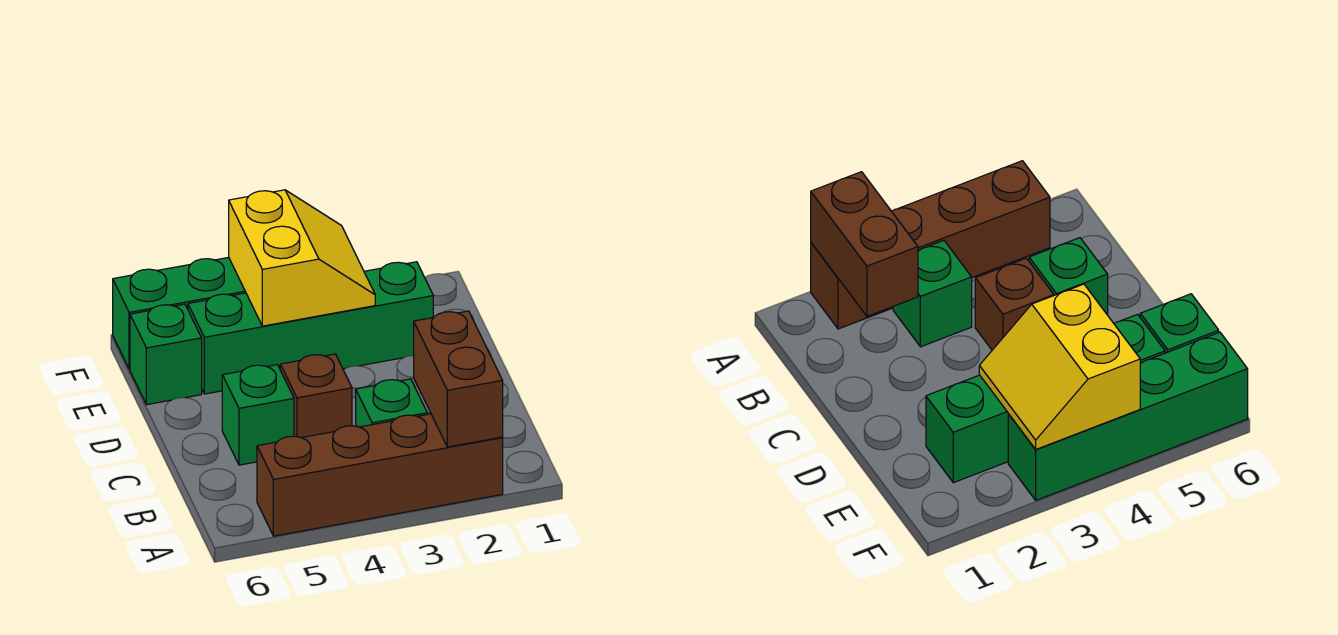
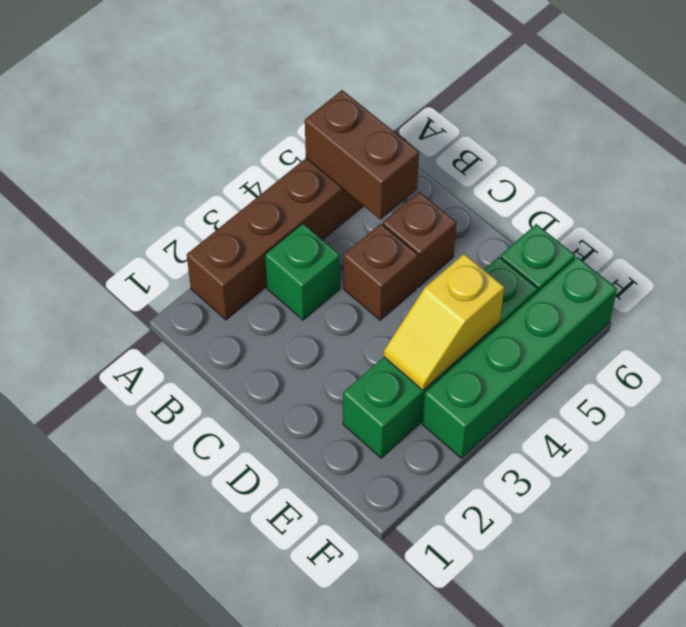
brown 1x2 brick [414,311,503,447] -> brown 1x2 brick moved to [305,90,419,220]
green 1x1 brick [222,365,294,465] -> brown 1x1 brick [382,192,456,287]
yellow 2x2 slope [229,190,375,326] -> yellow 1x2 slope [384,254,504,390]

